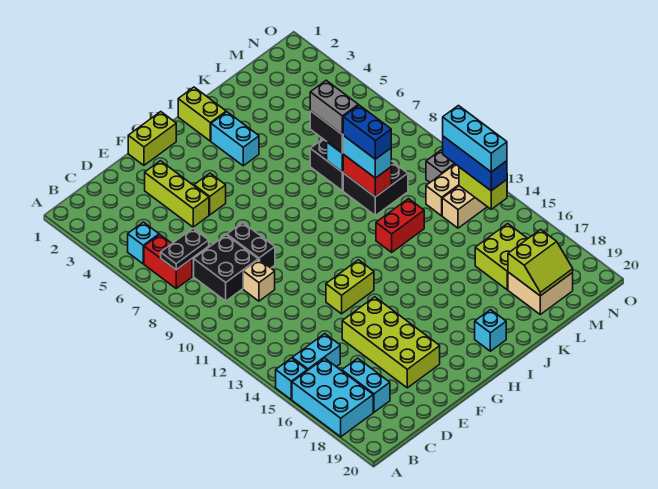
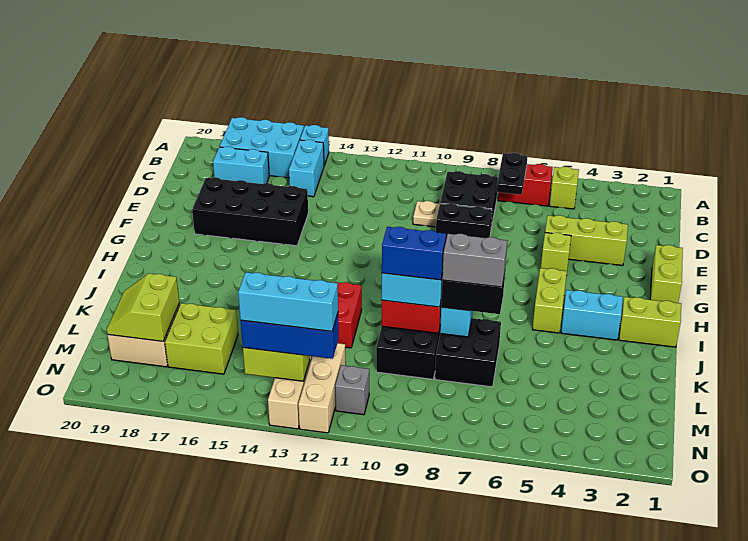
cyan 1x1 brick [128,222,159,264] -> lime 1x1 brick [550,167,579,209]
tan 1x1 brick [243,260,275,301] -> tan 1x1 plate [413,201,440,227]
lime 2x4 brick [342,297,440,388] -> black 2x4 brick [192,177,308,246]
lime 1x2 brick [326,260,374,314] -> lime 1x2 brick moved to [532,268,567,333]
cyan 1x1 brick [475,310,506,351] -> none

